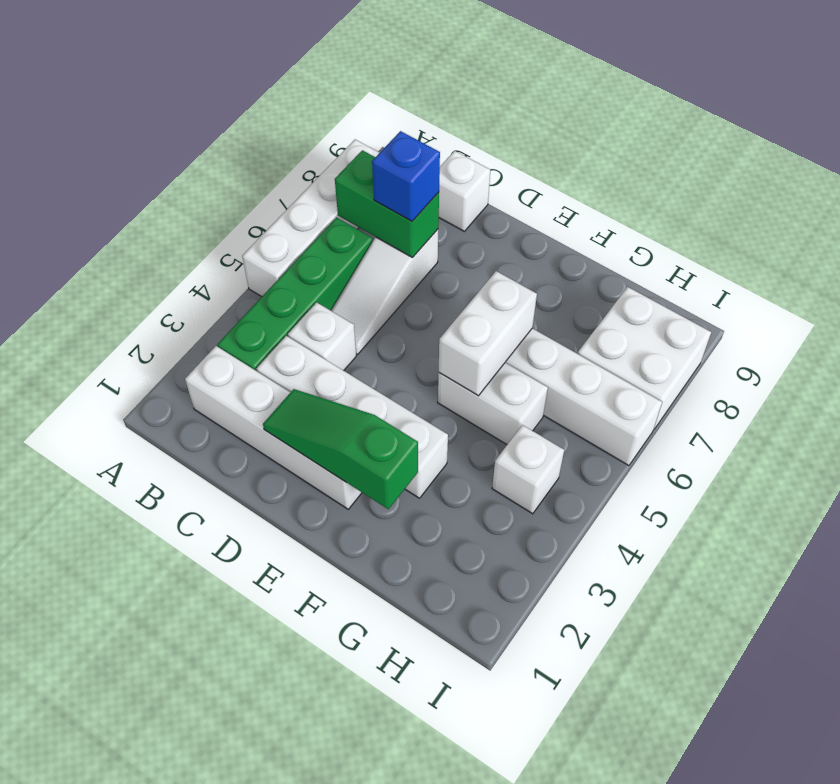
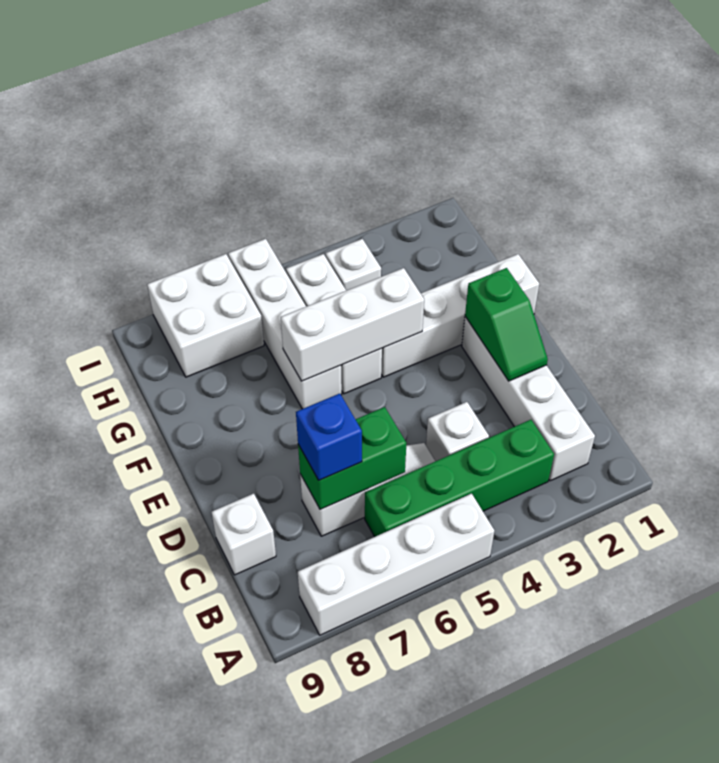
green 1x2 brick [335,150,439,258] -> green 1x2 brick turned to [298,407,406,509]
white 1x4 brick [257,336,448,498] -> white 1x4 brick turned to [381,254,539,377]
green 1x3 slope [263,389,418,509] -> green 1x2 slope [465,268,548,381]
white 1x2 brick [438,363,548,444] -> white 1x3 brick [286,254,382,394]
white 1x2 brick [439,271,537,396] -> white 1x3 brick [281,268,424,381]

